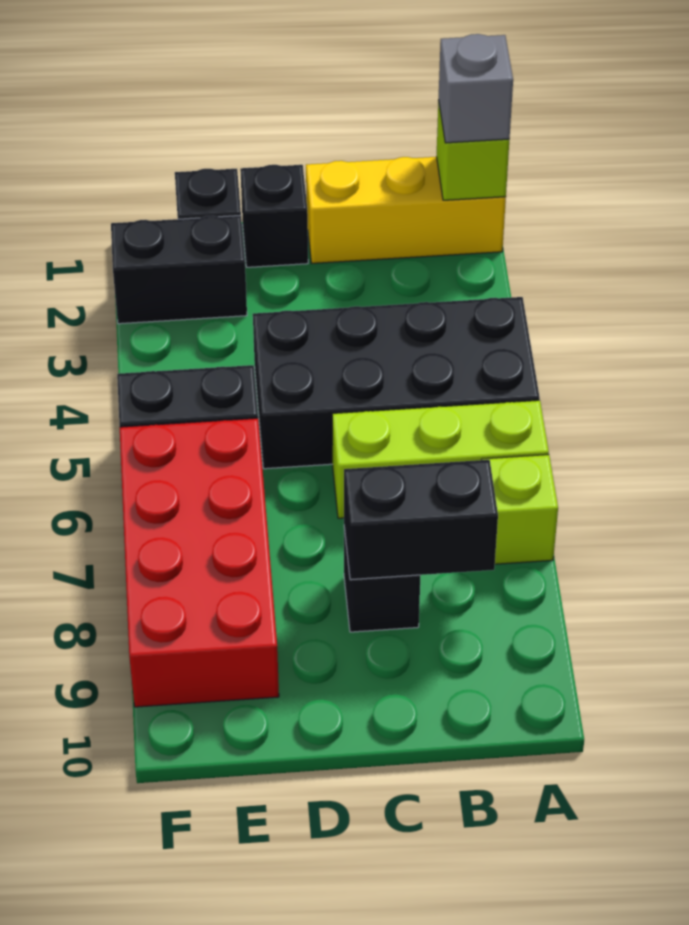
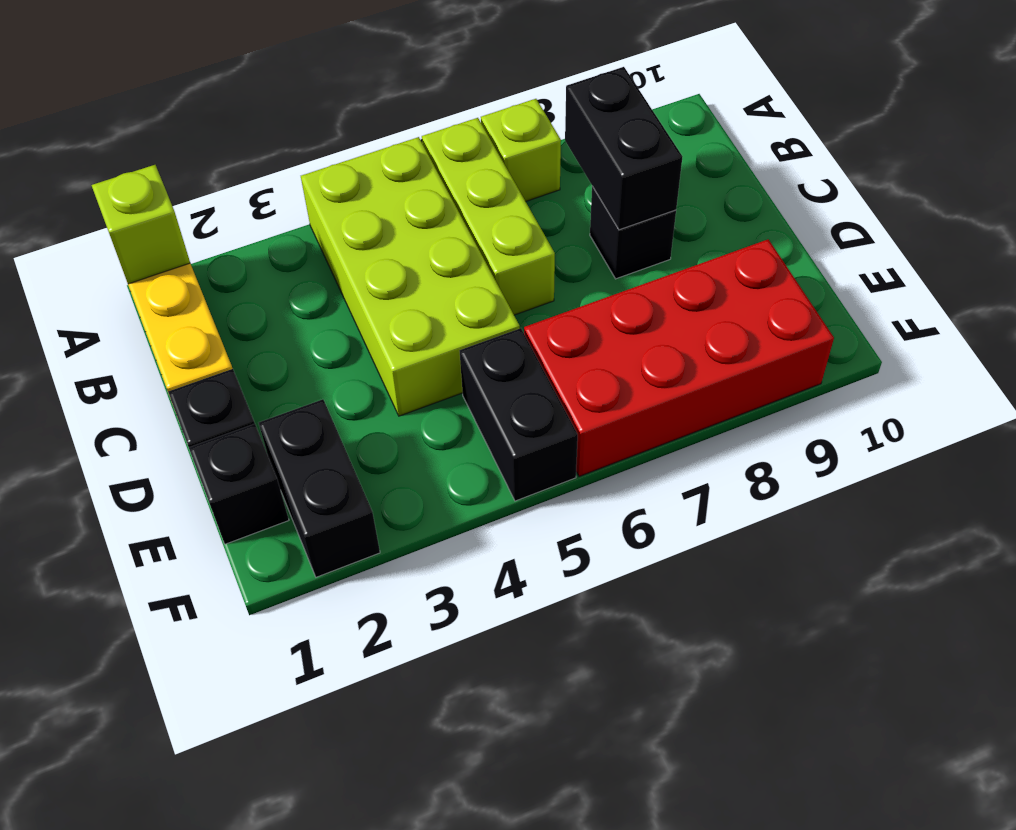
grey 1x1 brick [439,34,513,143] -> none
black 2x4 brick [253,297,540,469] -> lime 2x4 brick [301,137,520,416]

